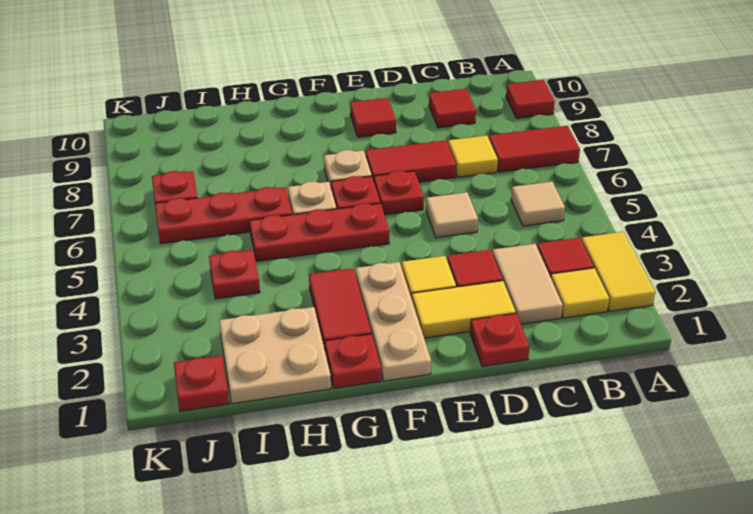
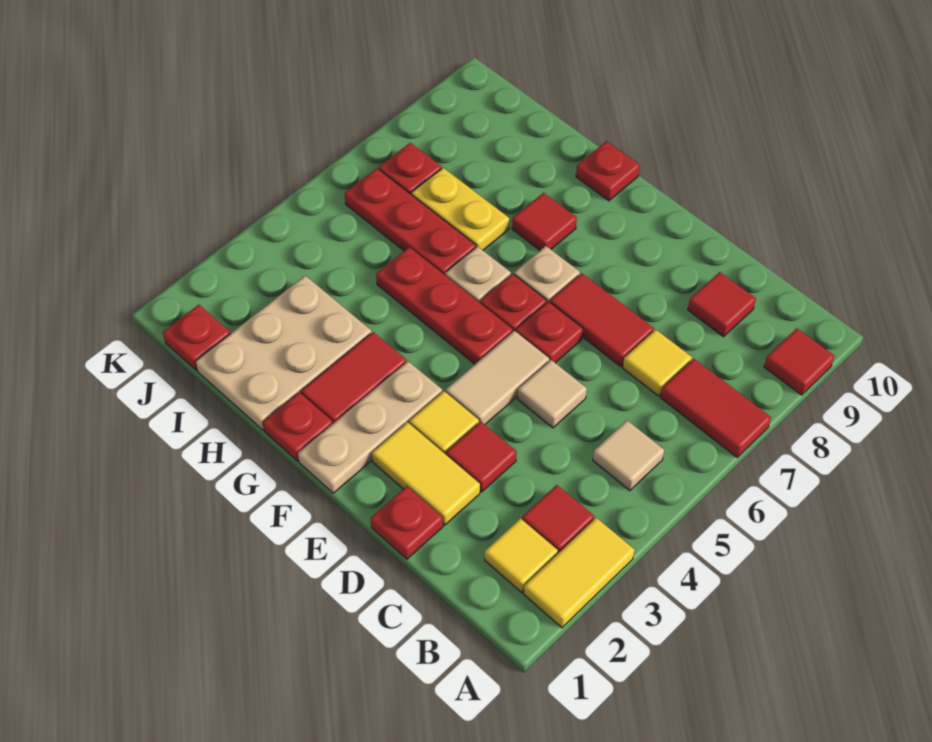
tan 1x2 tile [492,244,563,324] -> tan 1x2 tile moved to [446,331,549,424]
red 1x1 tile [350,98,396,137] -> red 1x1 tile moved to [512,193,577,250]
tan 2x2 plate [219,307,331,404] -> tan 2x3 plate [195,276,372,430]
none -> yellow 1x2 plate [411,168,509,250]
red 1x1 plate [209,250,260,299] -> red 1x1 plate moved to [576,141,640,201]

